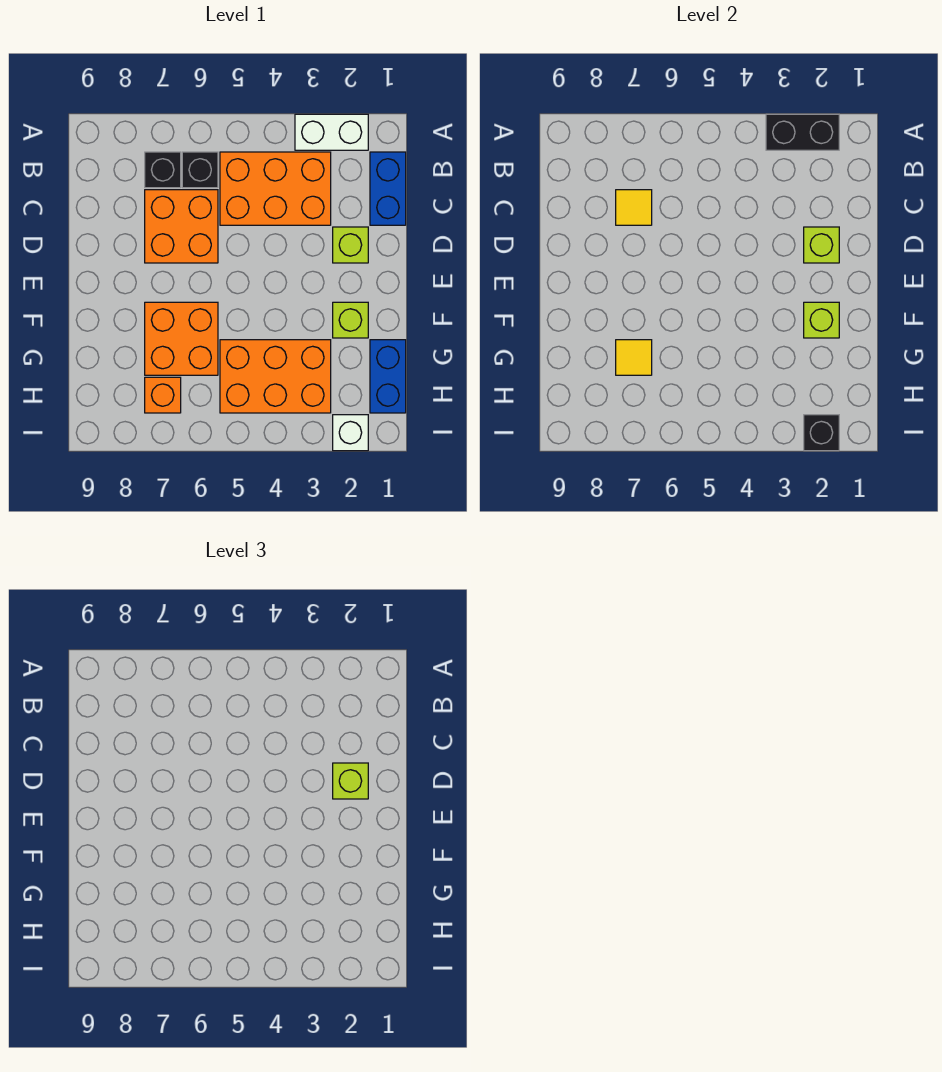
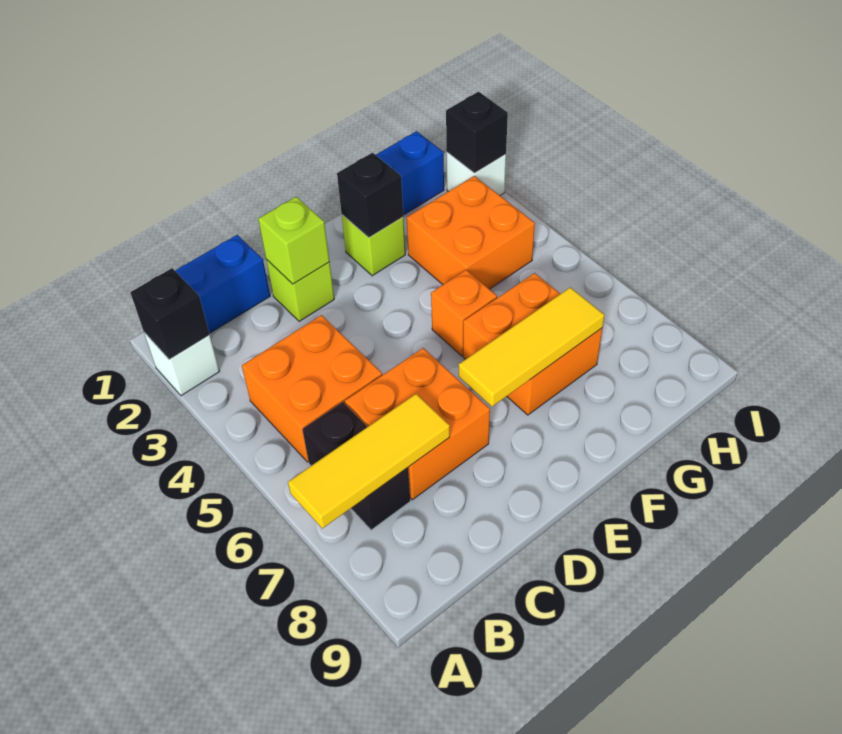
white 1x2 brick [295,114,368,150] -> white 1x1 brick [144,333,220,396]
black 1x2 brick [766,114,839,150] -> black 1x1 brick [130,268,210,360]
orange 2x3 brick [220,152,331,225] -> orange 2x2 brick [242,315,382,462]
yellow 1x1 tile [616,190,652,225] -> yellow 1x3 tile [288,394,450,528]
lime 1x1 brick [333,763,368,799] -> none
lime 1x1 brick [804,302,839,338] -> black 1x1 brick [337,153,403,238]
orange 2x3 brick [220,340,331,413] -> orange 2x2 brick [407,176,535,289]
yellow 1x1 tile [616,340,652,375] -> yellow 1x3 tile [459,287,604,407]
orange 1x1 brick [145,377,181,413] -> orange 1x1 brick moved to [431,270,497,356]

